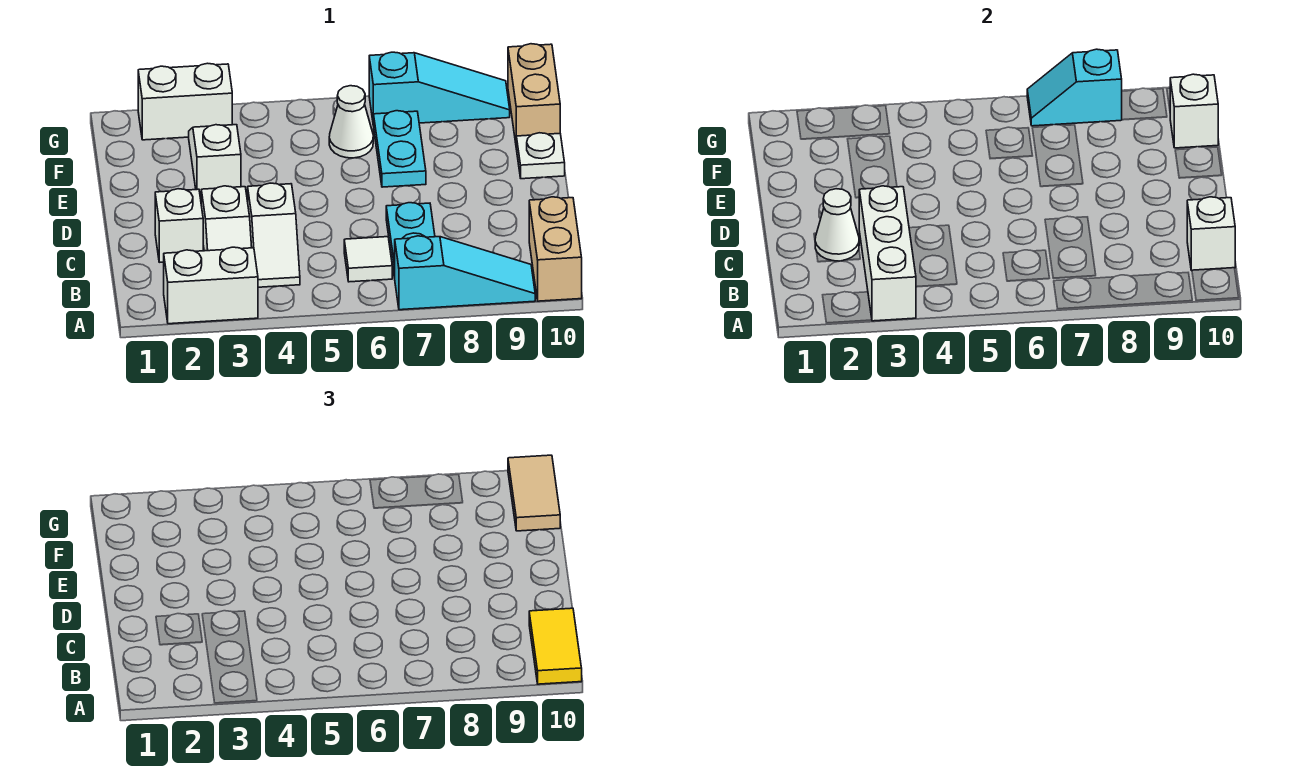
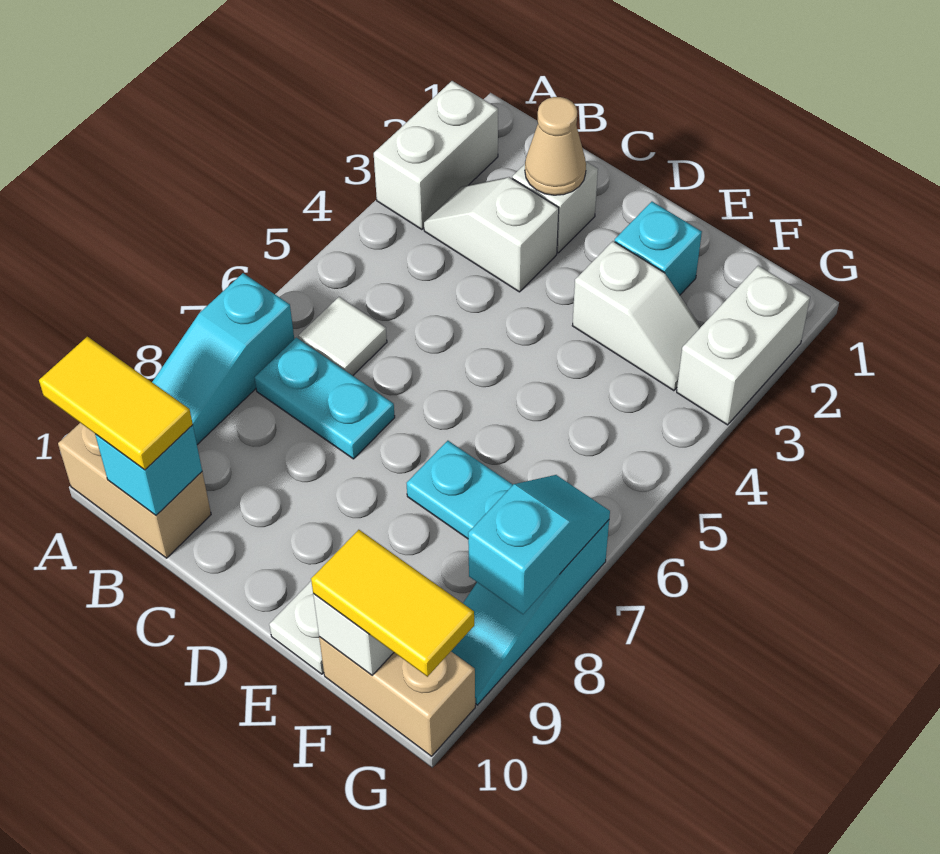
white 1x3 brick [859,186,916,321] -> none
white 1x2 slope [248,183,300,287] -> none
white 1x1 brick [1187,197,1235,270] -> cyan 1x1 brick [95,425,202,515]
white 1x1 cone [815,189,859,261] -> tan 1x1 cone [525,97,586,195]
none -> cyan 1x1 brick [615,202,702,295]
white 1x1 cone [329,86,373,158] -> none
tan 1x2 tile [508,455,560,531] -> yellow 1x2 tile [311,530,474,677]

